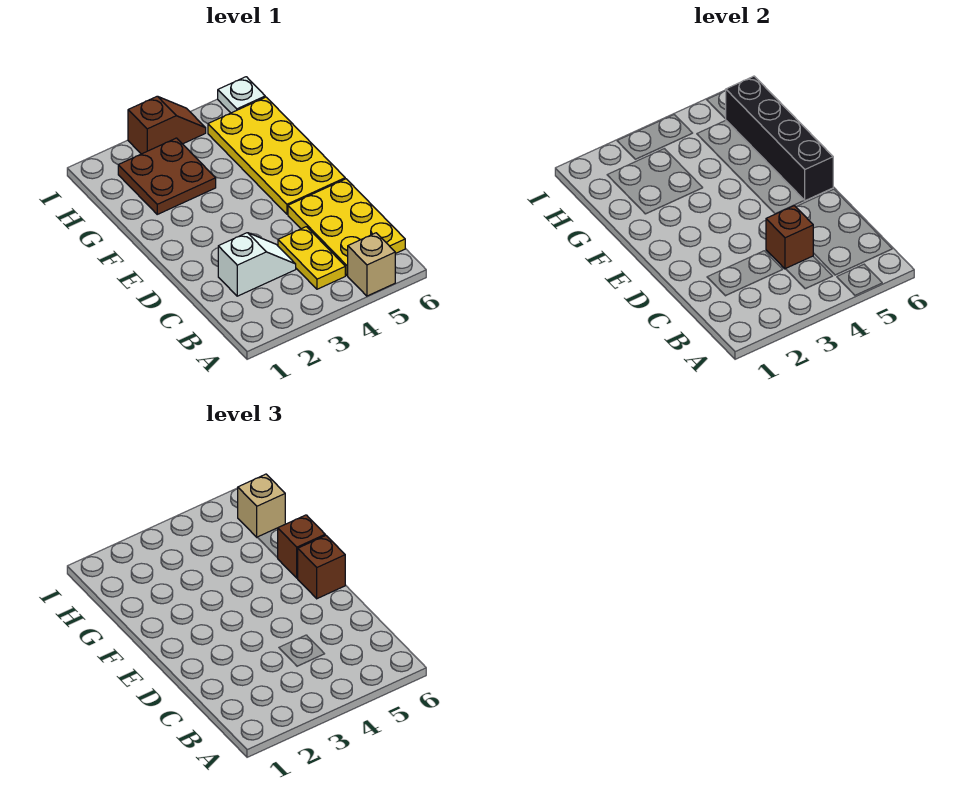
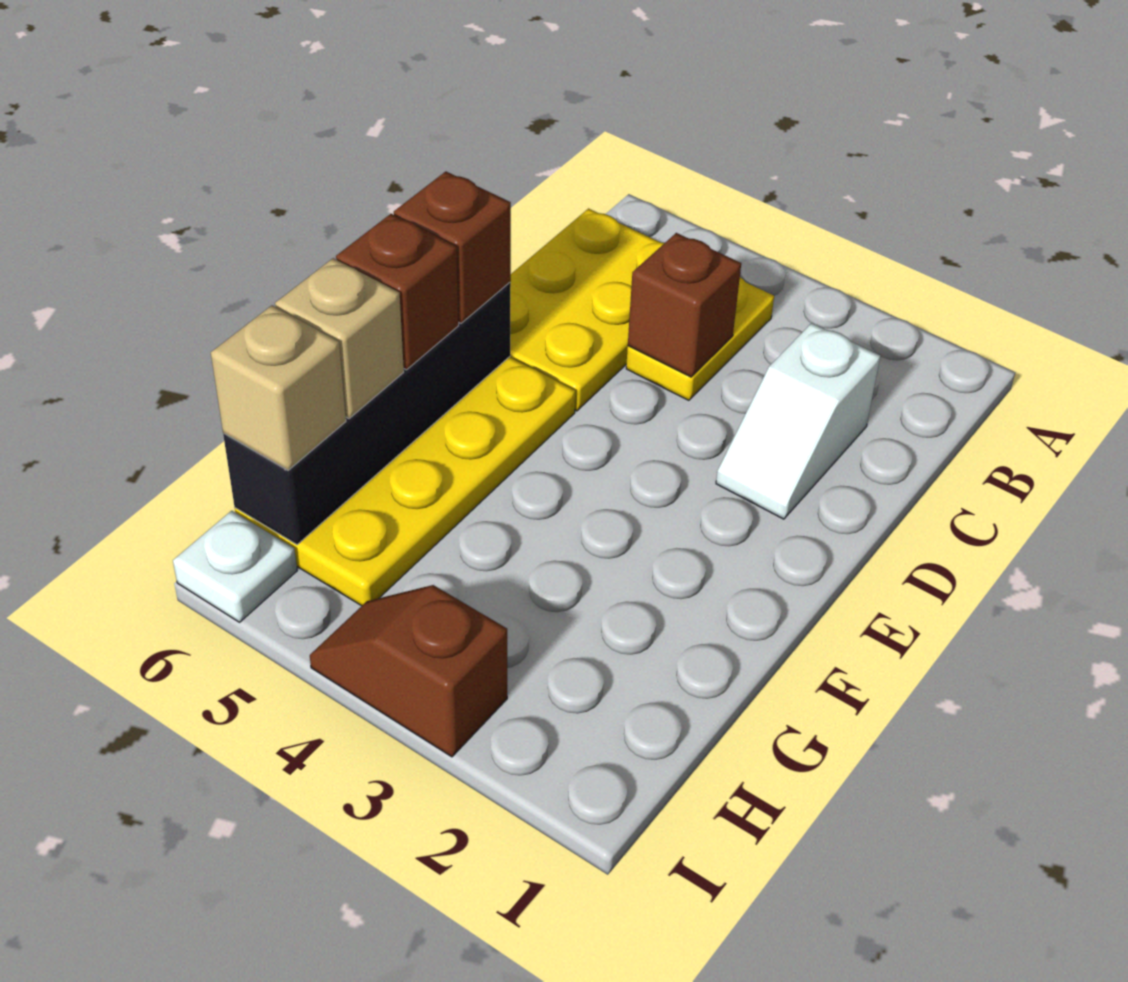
tan 1x1 brick [348,233,395,296] -> tan 1x1 brick moved to [275,258,404,419]
white 1x2 slope [218,233,296,296] -> white 1x2 slope turned to [716,323,880,519]
brown 2x2 plate [118,138,216,214] -> none

